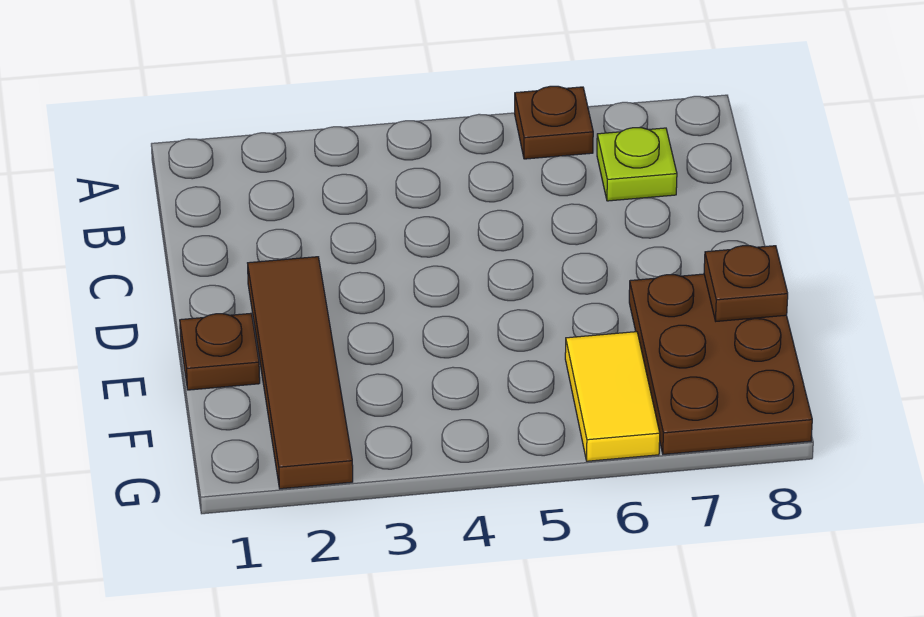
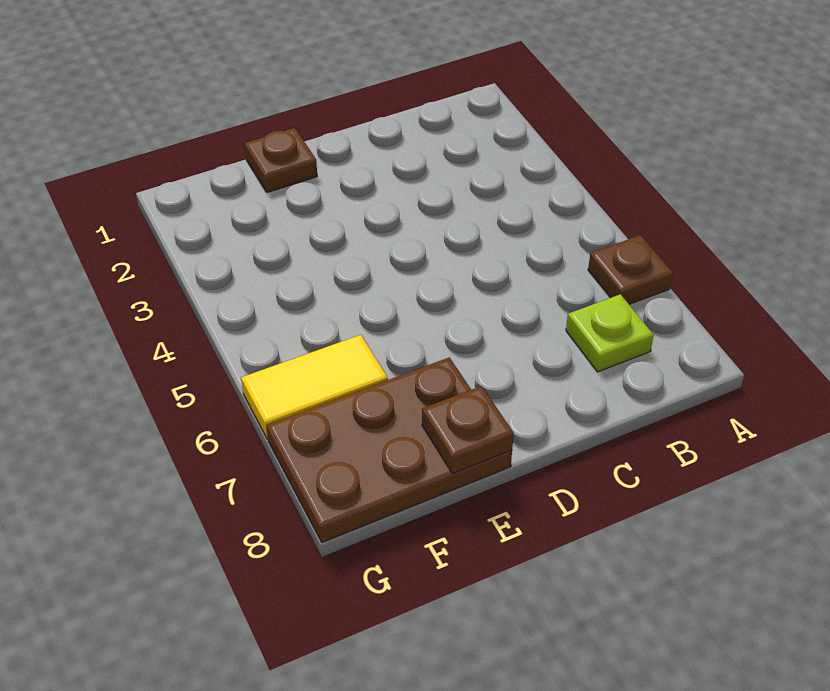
brown 1x4 tile [248,257,353,489] -> none

